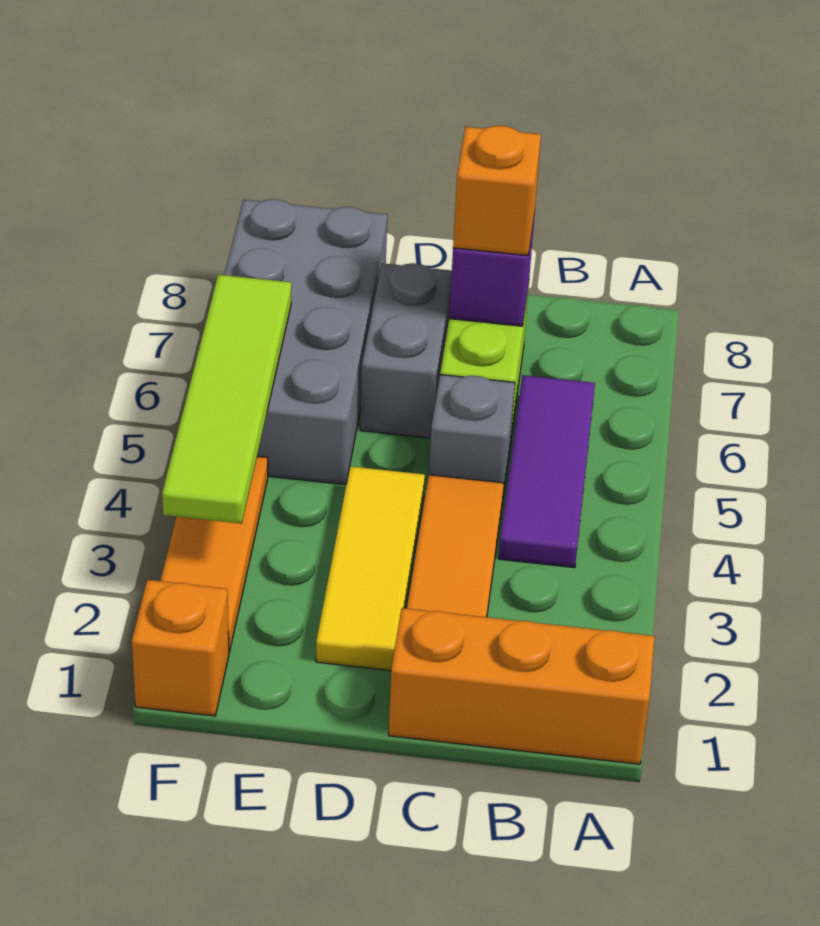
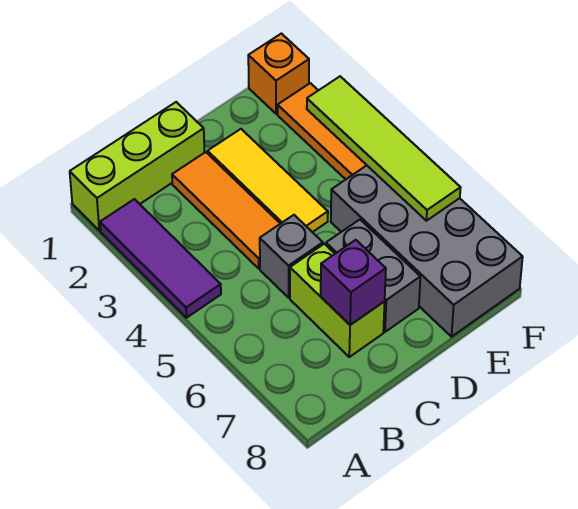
orange 1x3 brick [389,608,655,764] -> lime 1x3 brick [70,102,205,231]
purple 1x3 tile [499,375,595,568] -> purple 1x3 tile moved to [100,199,221,318]
orange 1x1 brick [453,126,541,256] -> none

